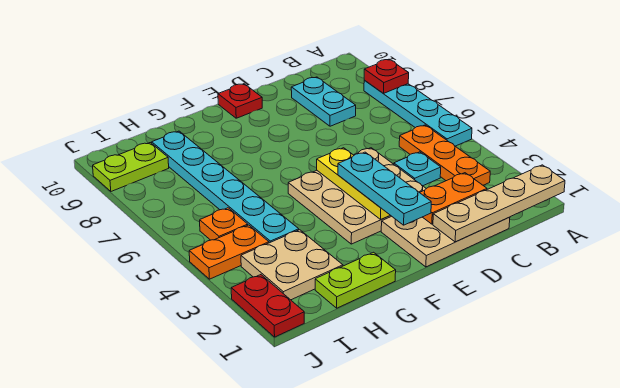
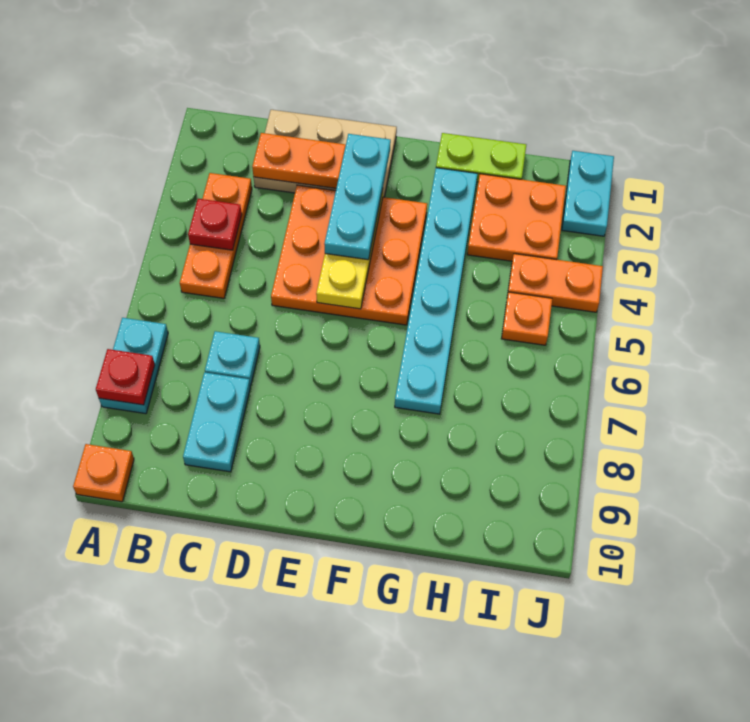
tan 1x4 plate [433,165,565,242] -> none
cyan 1x4 plate [364,80,472,146] -> cyan 1x2 plate [99,318,168,414]
none -> orange 1x1 plate [73,444,134,502]
cyan 1x1 plate [394,152,441,186] -> cyan 1x1 plate moved to [205,331,260,386]
tan 3x3 plate [288,148,426,244] -> orange 3x3 plate [271,185,427,325]
red 1x1 plate [218,84,262,118] -> red 1x1 plate moved to [188,199,242,250]
tan 2x2 plate [241,230,343,300] -> orange 2x2 plate [467,174,566,261]
cyan 1x6 plate [152,131,299,243] -> cyan 1x6 plate moved to [395,168,477,414]
lime 1x2 plate [93,143,169,191] -> none
red 1x2 plate [231,275,304,337] -> cyan 1x2 plate [562,151,614,236]

